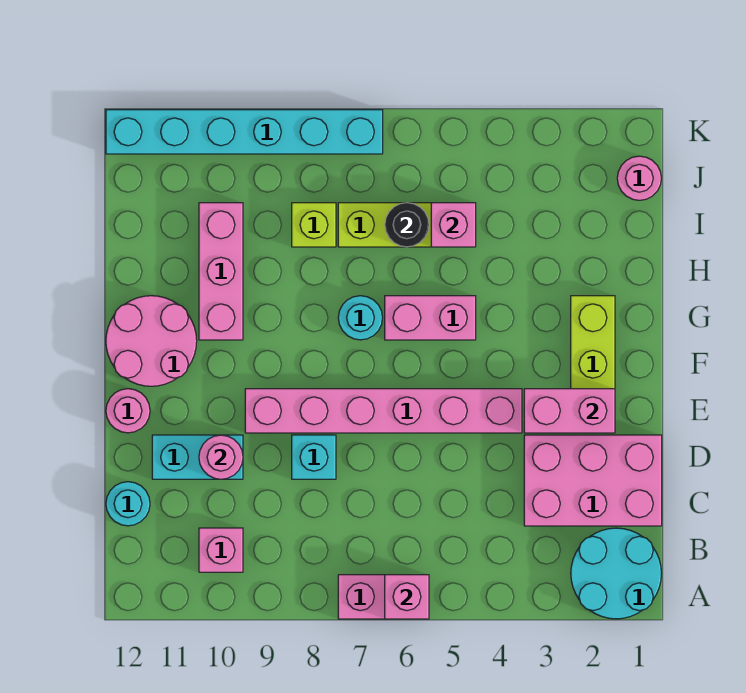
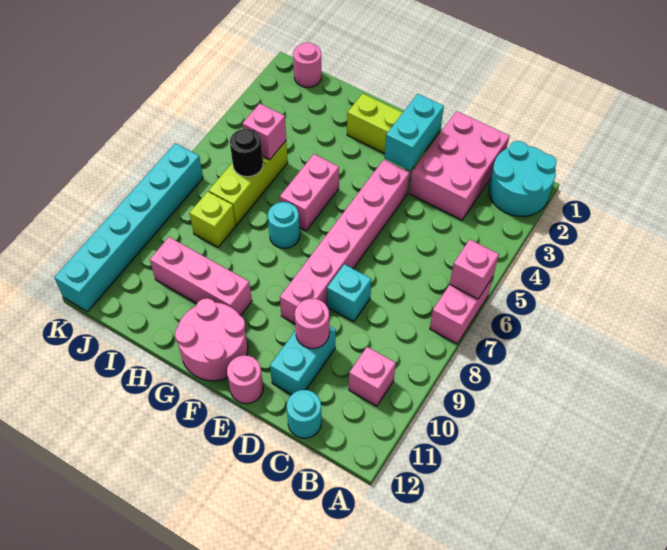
pink 1x2 brick [524,389,615,433] -> cyan 1x2 brick [385,94,444,171]

